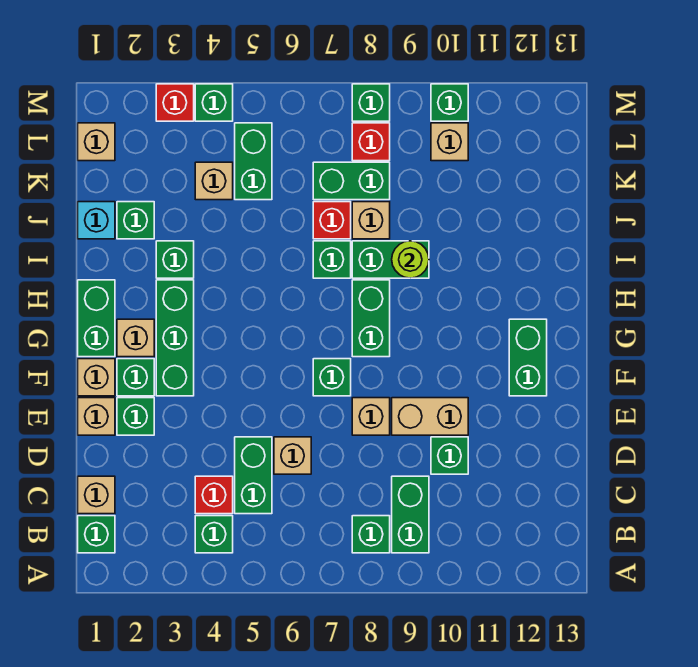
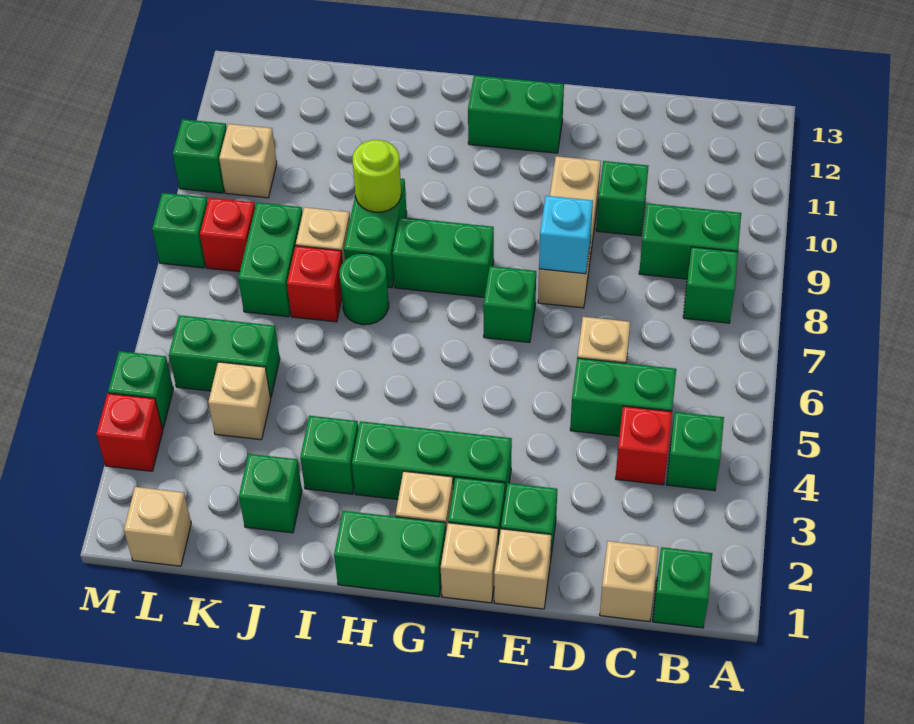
green 1x1 brick [313,241,351,278] -> green 1x1 round brick [340,253,389,325]
cyan 1x1 brick [78,202,115,239] -> cyan 1x1 brick moved to [539,196,593,274]

